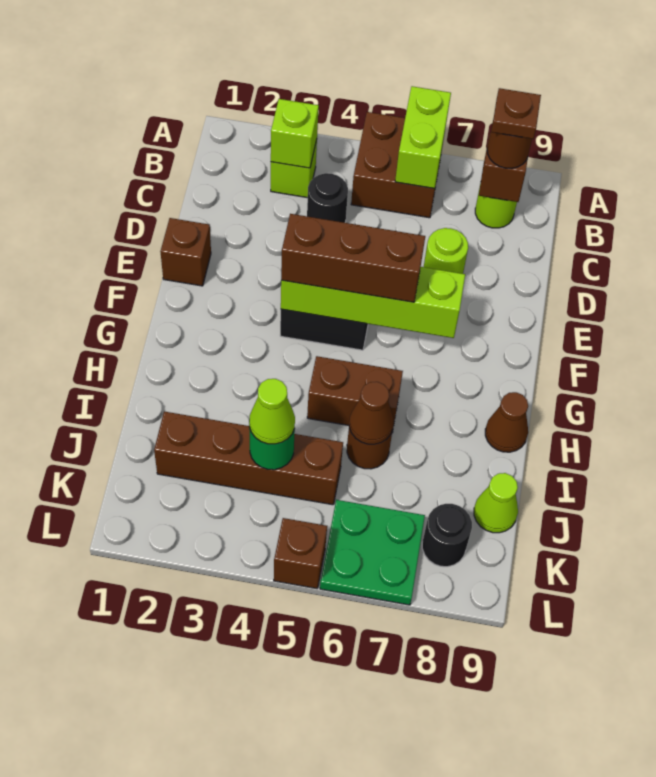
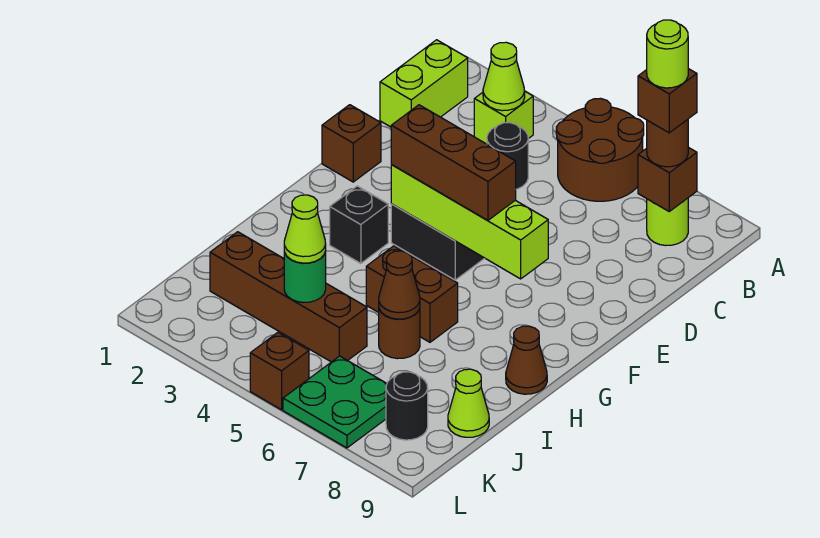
brown 2x2 brick [351,112,444,218] -> brown 2x2 round brick [556,98,644,201]
lime 1x2 brick [395,86,451,189] -> lime 1x2 brick moved to [380,40,468,127]
lime 1x1 brick [271,99,319,168] -> lime 1x1 cone [483,42,525,111]
brown 1x1 plate [492,88,541,139] -> brown 1x1 brick [638,69,697,133]
lime 1x1 round brick [424,228,468,274] -> lime 1x1 round brick moved to [647,20,688,88]
none -> black 1x1 brick [330,186,388,263]

